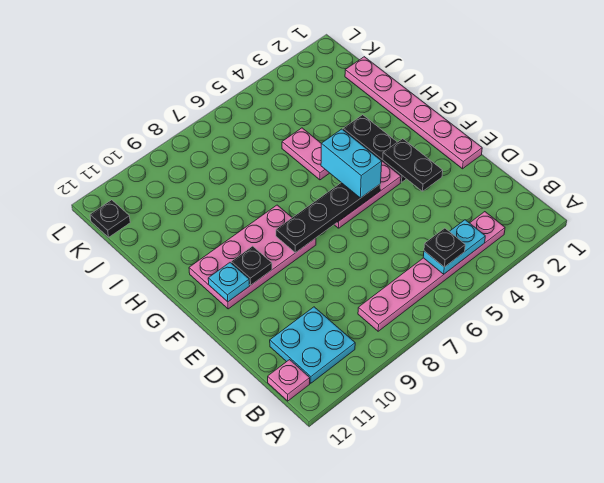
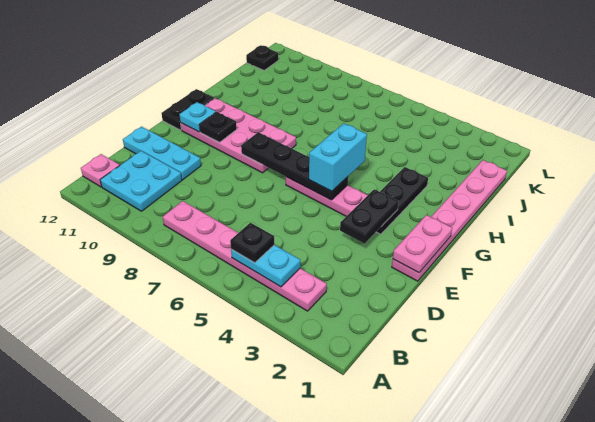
none -> cyan 1x3 plate [123,127,201,180]
none -> black 1x2 plate [161,89,215,130]
pink 1x2 plate [282,128,329,180] -> pink 1x2 plate moved to [393,215,452,273]

